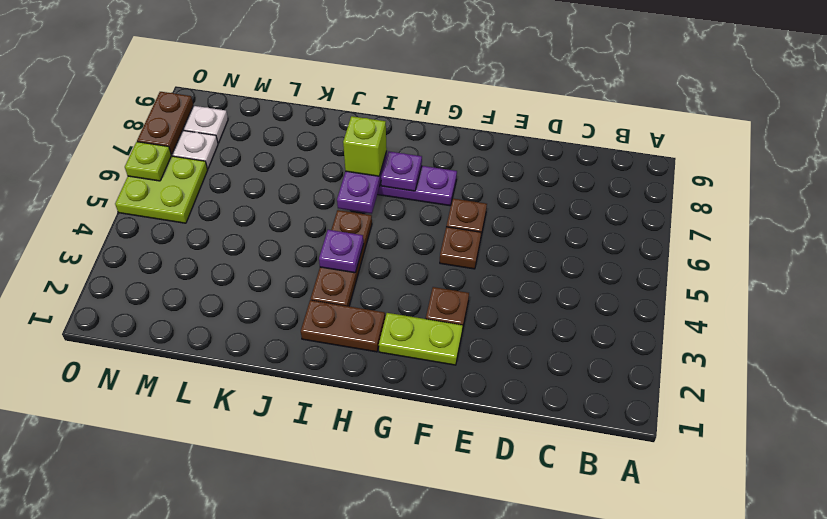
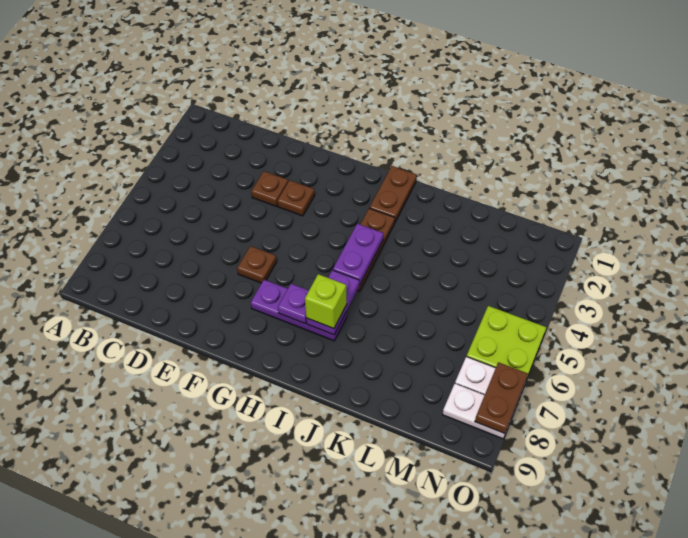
lime 1x2 plate [379,313,463,365] -> none
brown 1x1 plate [440,227,481,269] -> brown 1x1 plate moved to [251,171,288,206]
brown 1x2 plate [301,300,385,352] -> brown 1x2 plate turned to [369,166,417,222]
purple 1x1 plate [319,230,364,273] -> purple 1x2 plate [333,224,384,285]
lime 1x1 plate [125,142,171,181] -> none

